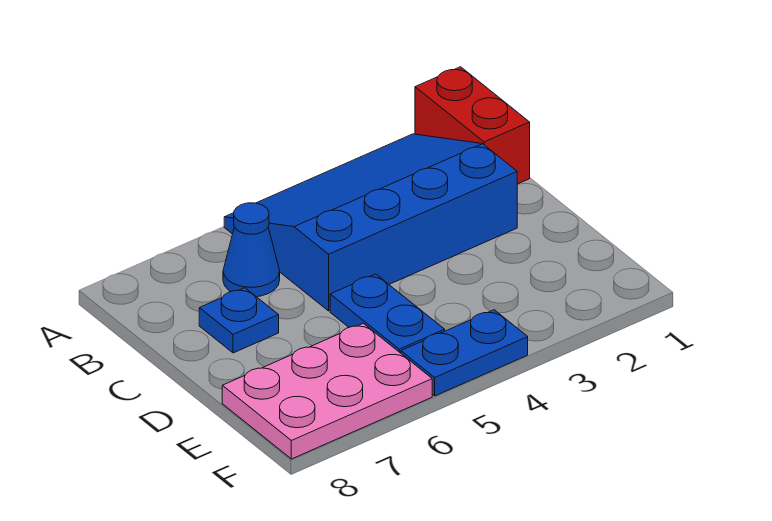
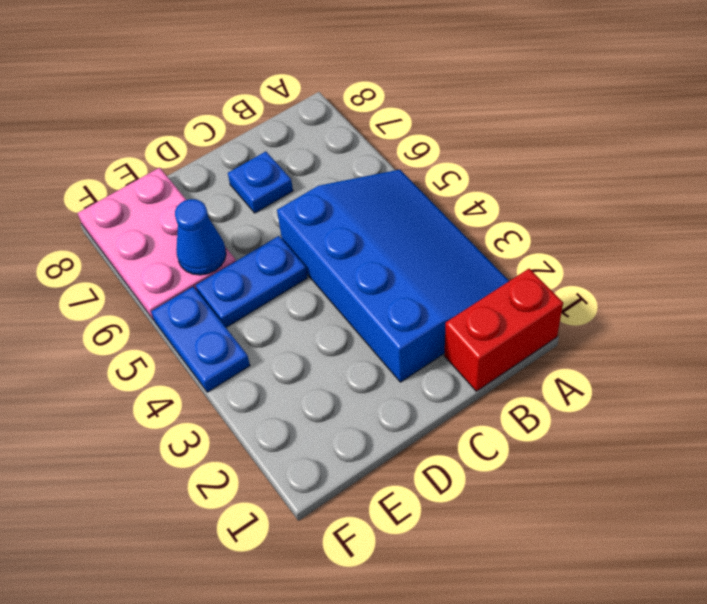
blue 1x1 cone [223,203,280,297] -> blue 1x1 cone moved to [175,199,226,275]

